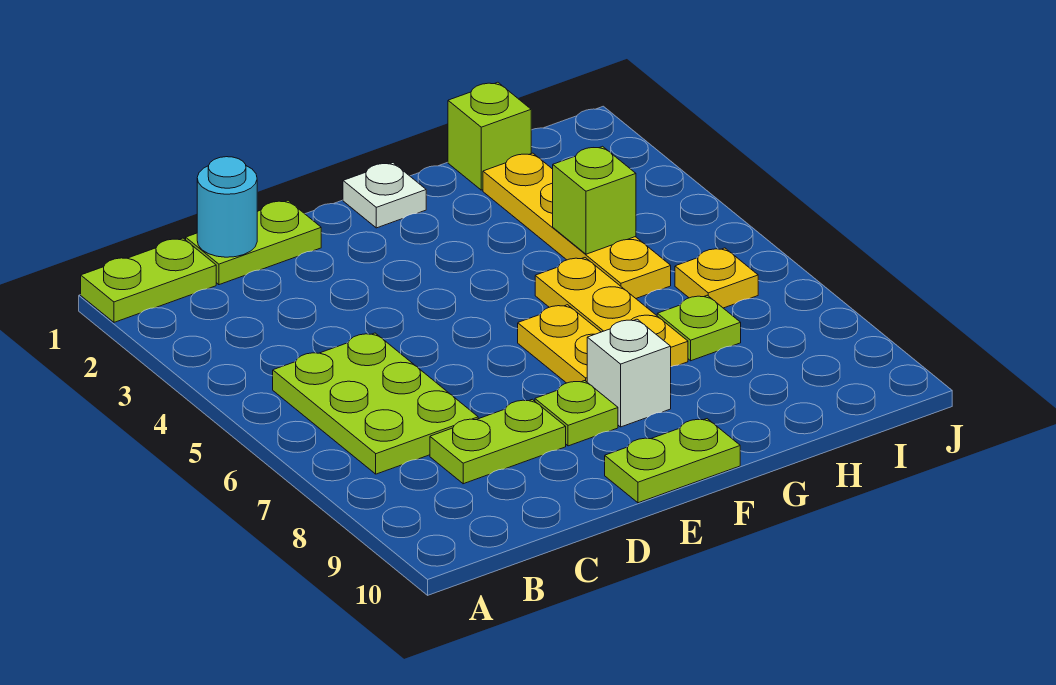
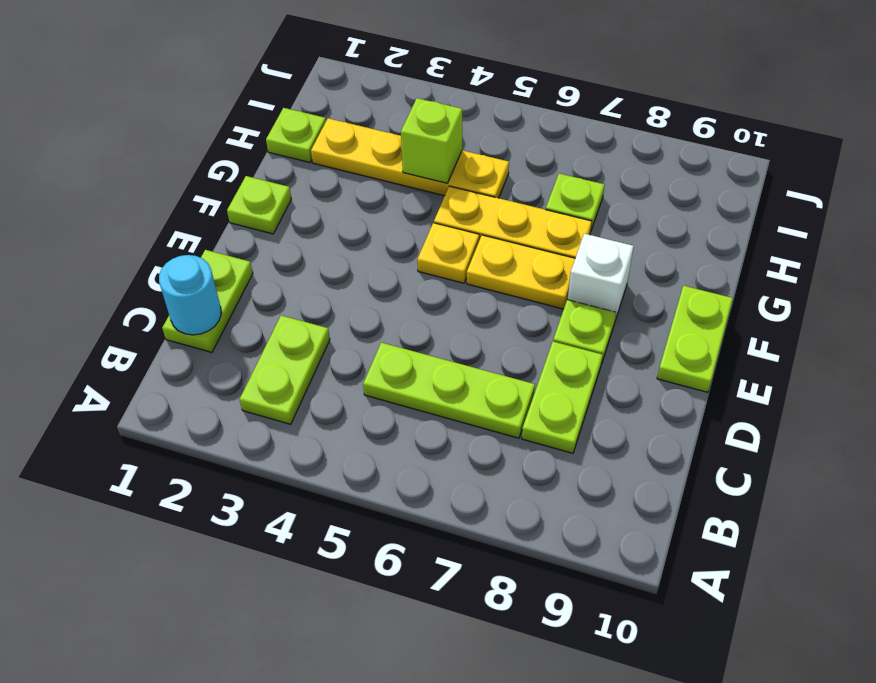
lime 1x2 plate [81,238,216,322] -> lime 1x2 plate moved to [240,315,330,424]
lime 2x3 plate [273,333,478,474] -> lime 1x3 plate [363,343,535,438]
white 1x1 plate [343,163,426,228] -> lime 1x1 plate [227,176,291,234]
lime 1x1 brick [448,82,531,190] -> lime 1x1 plate [266,108,326,163]
yellow 1x1 plate [675,248,758,308] -> yellow 1x1 plate moved to [417,223,479,283]

